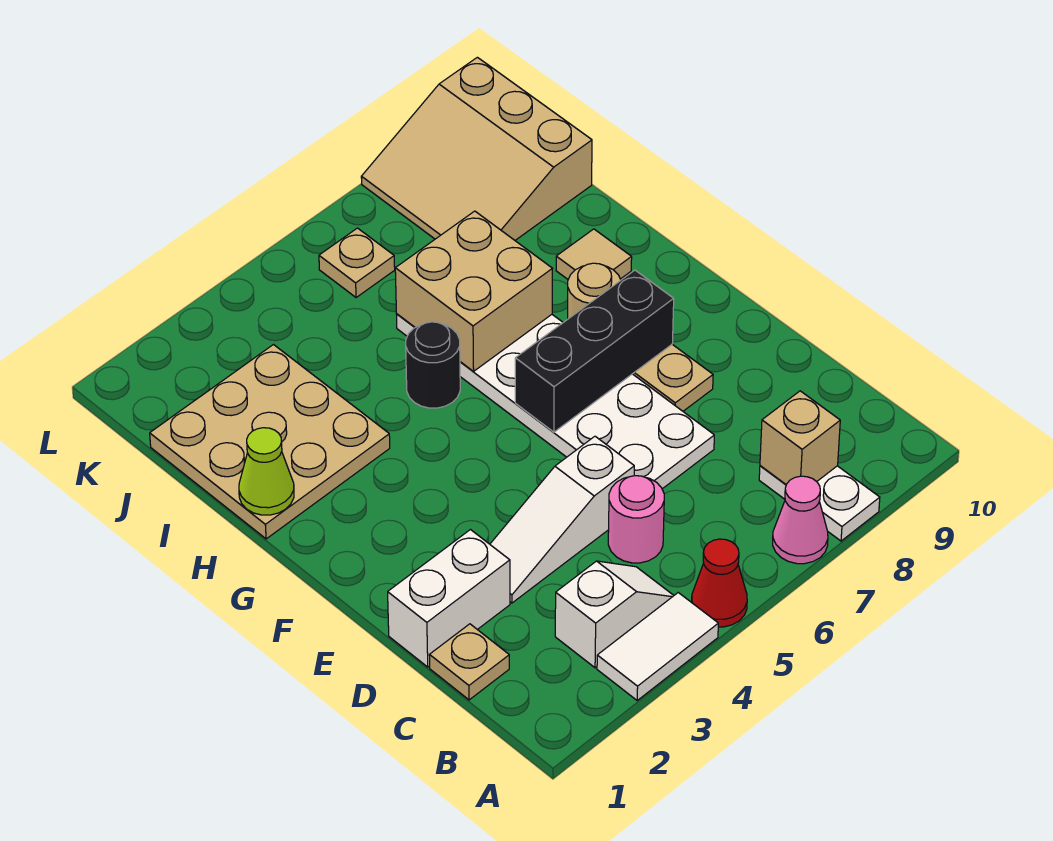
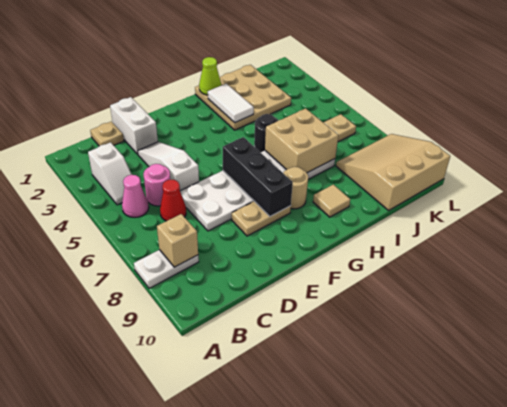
white 1x2 tile [597,593,718,700] -> white 1x2 tile moved to [208,84,254,123]
red 1x1 cone [692,539,747,627] -> red 1x1 cone moved to [160,179,186,221]
pink 1x1 cone [773,476,828,564] -> pink 1x1 cone moved to [122,175,149,218]

